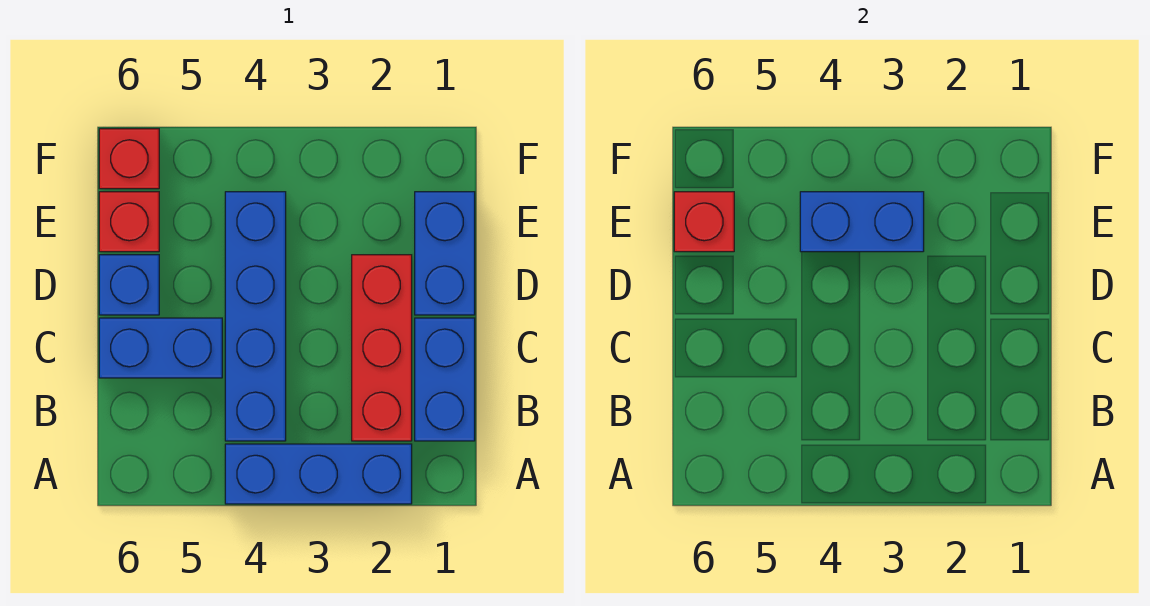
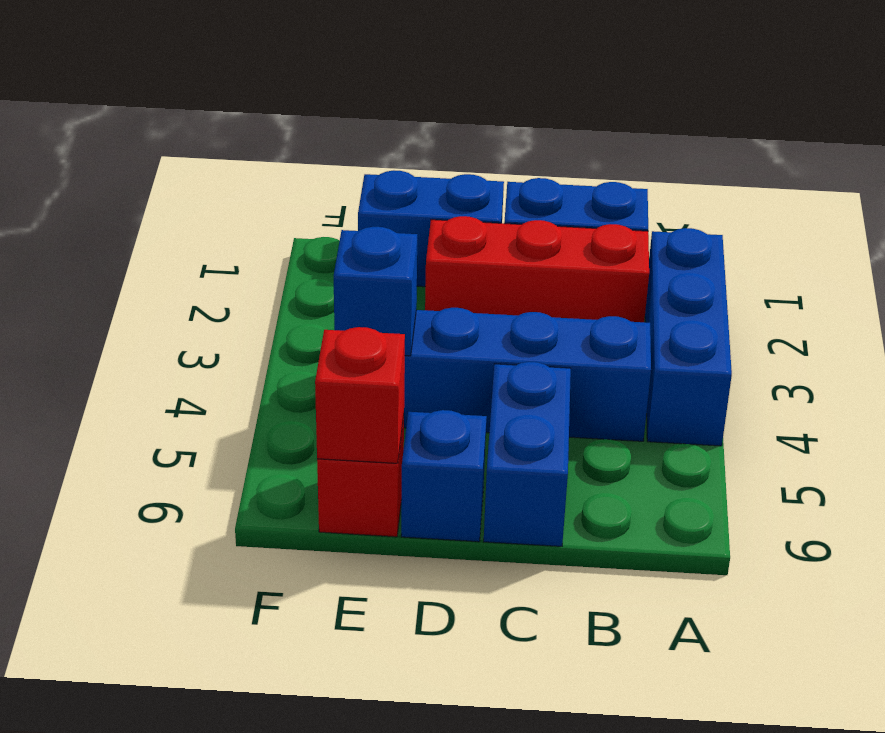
blue 1x2 brick [800,192,924,252] -> blue 1x1 brick [334,227,417,356]
red 1x1 brick [99,129,159,189] -> none

